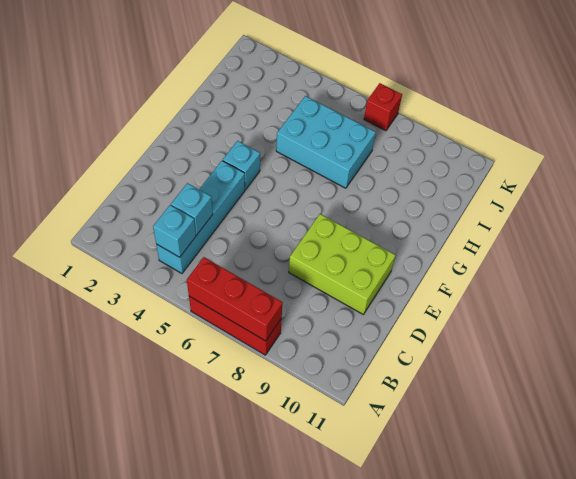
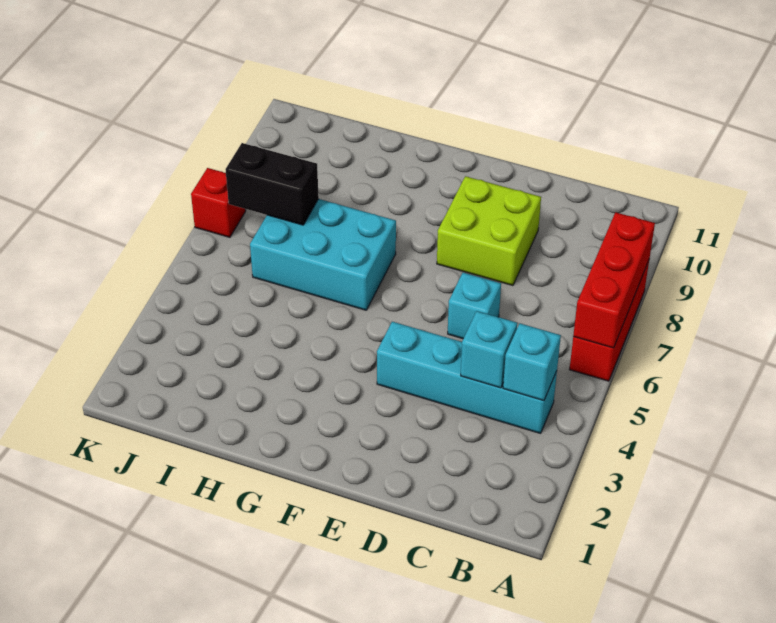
lime 2x3 brick [289,214,395,315] -> lime 2x2 brick [437,176,541,286]
cyan 1x1 brick [223,141,260,190] -> cyan 1x1 brick moved to [448,273,501,339]
cyan 2x3 brick [276,96,376,188] -> cyan 2x3 brick turned to [250,199,396,310]
none -> black 1x2 brick [225,143,319,225]

